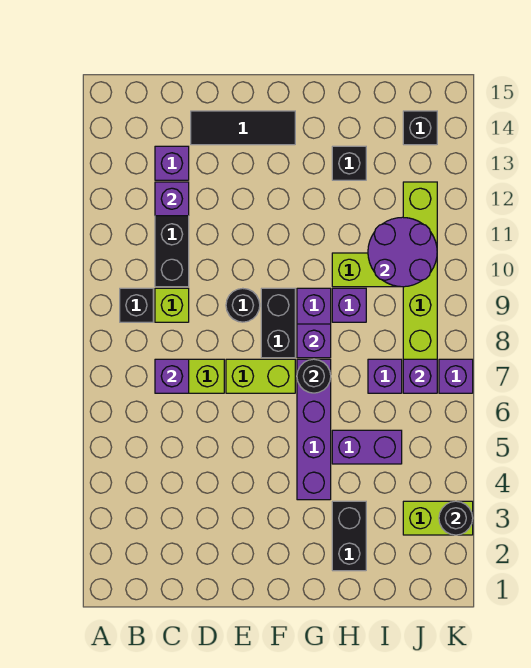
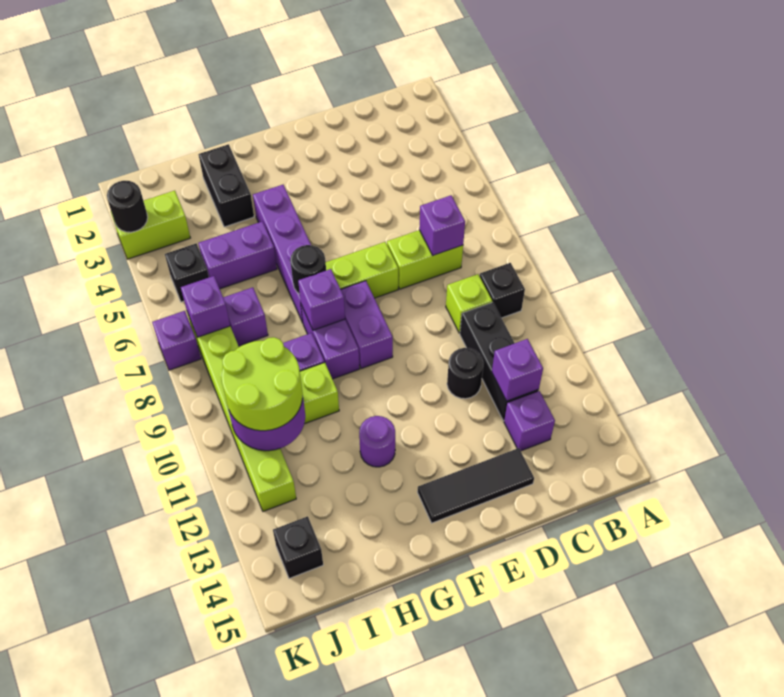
black 1x1 round brick [226,288,260,322] -> black 1x1 round brick moved to [447,348,484,399]
black 1x2 brick [261,288,295,358] -> purple 1x2 brick [341,281,393,369]
none -> purple 1x1 round brick [359,416,395,467]
black 1x1 brick [332,146,366,180] -> black 1x1 brick moved to [165,244,209,302]
none -> lime 2x2 round brick [221,337,303,431]

